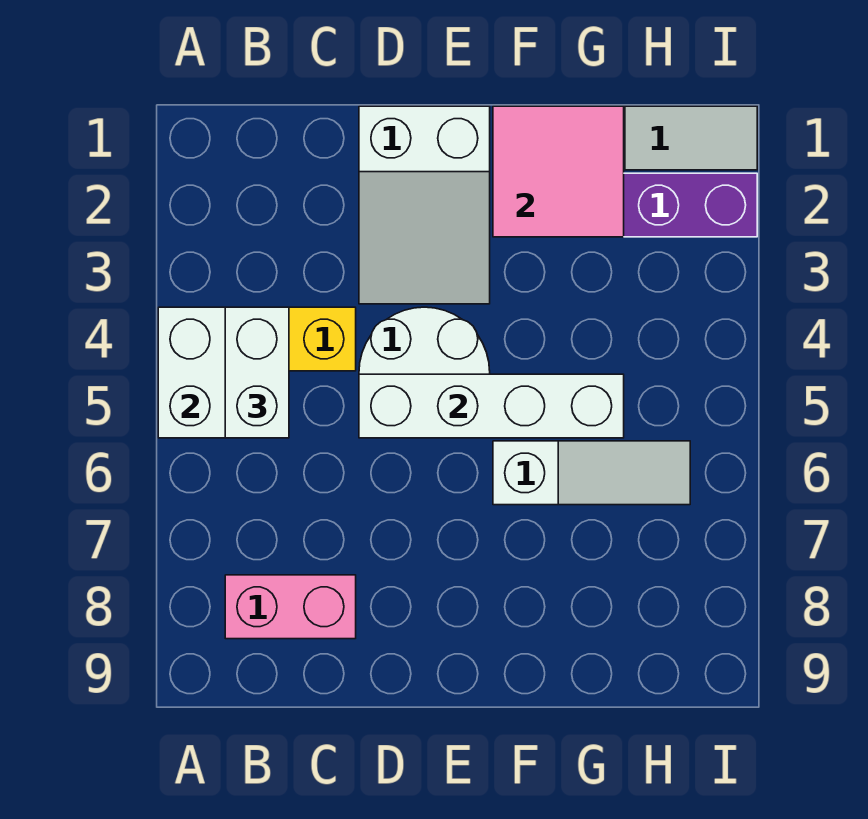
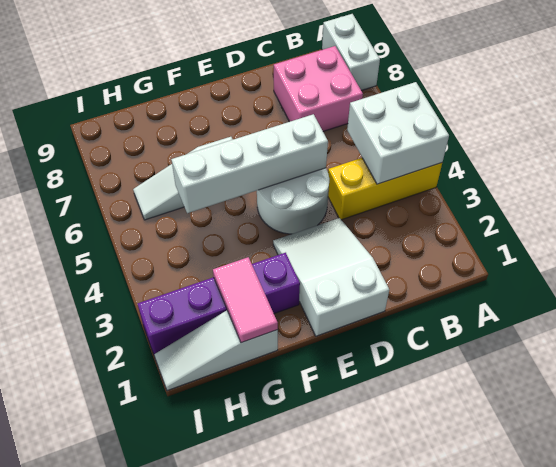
white 1x2 brick [225,307,289,438] -> white 1x2 brick moved to [322,14,380,91]
pink 1x2 brick [225,575,356,639] -> pink 2x2 brick [274,46,363,131]
pink 2x2 tile [493,106,624,237] -> pink 1x2 tile [213,257,278,343]

